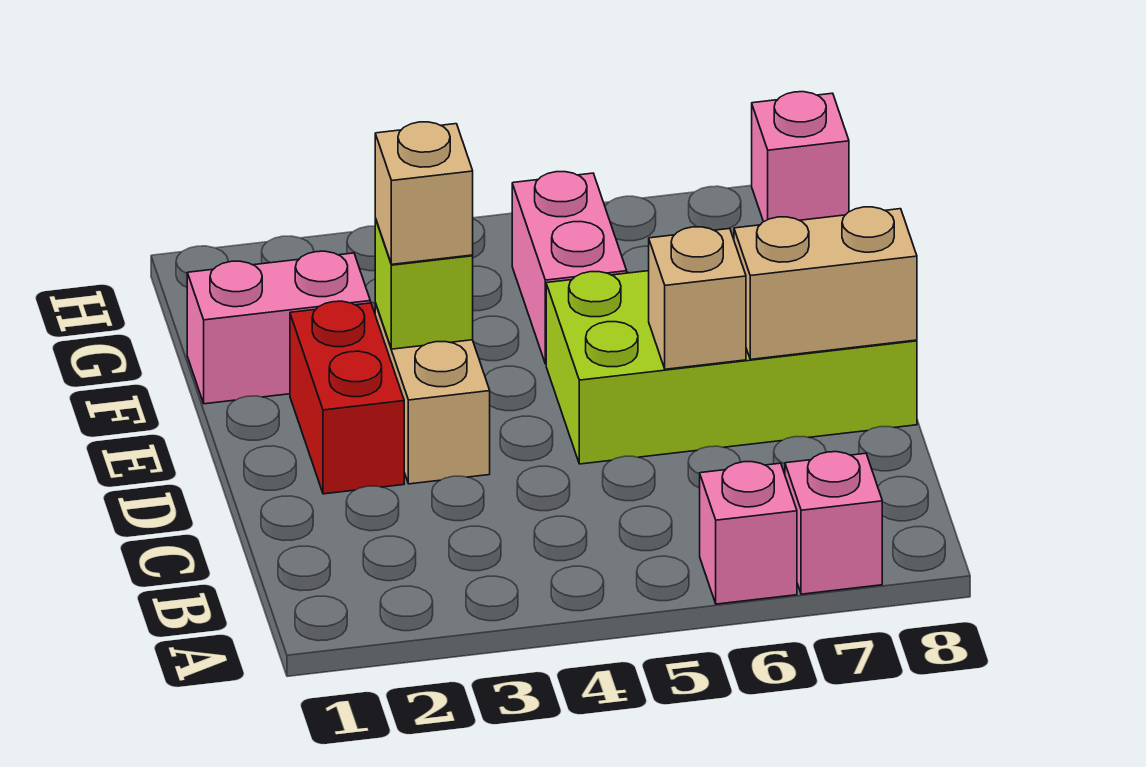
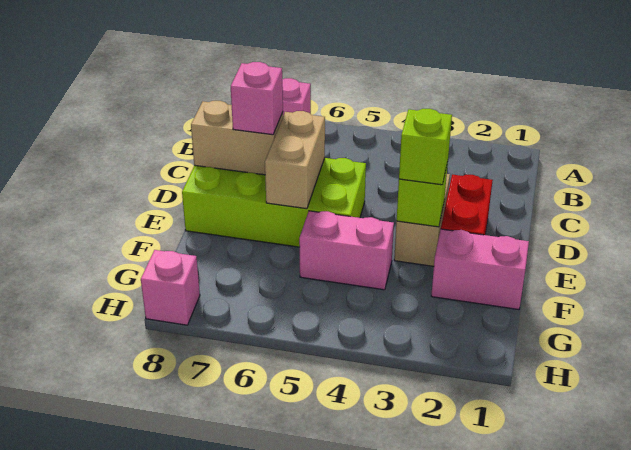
pink 1x1 brick [700,462,797,604] -> pink 1x1 brick moved to [231,62,283,135]
tan 1x1 brick [649,227,746,369] -> tan 1x2 brick [265,111,325,209]
tan 1x1 brick [375,122,473,264] -> lime 1x1 brick [399,109,452,185]
pink 1x2 brick [512,172,627,364] -> pink 1x2 brick turned to [299,211,394,290]

